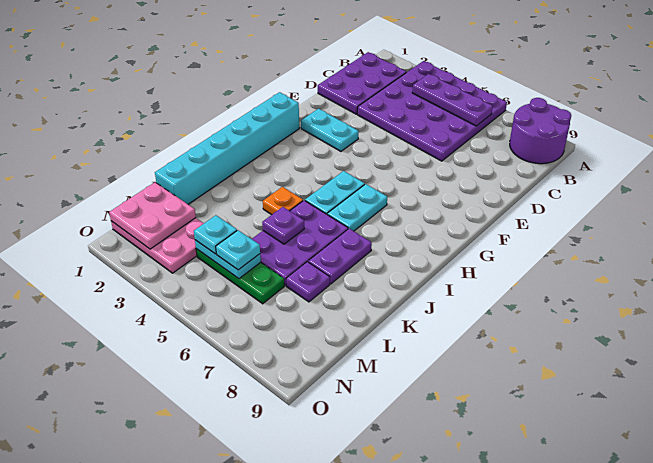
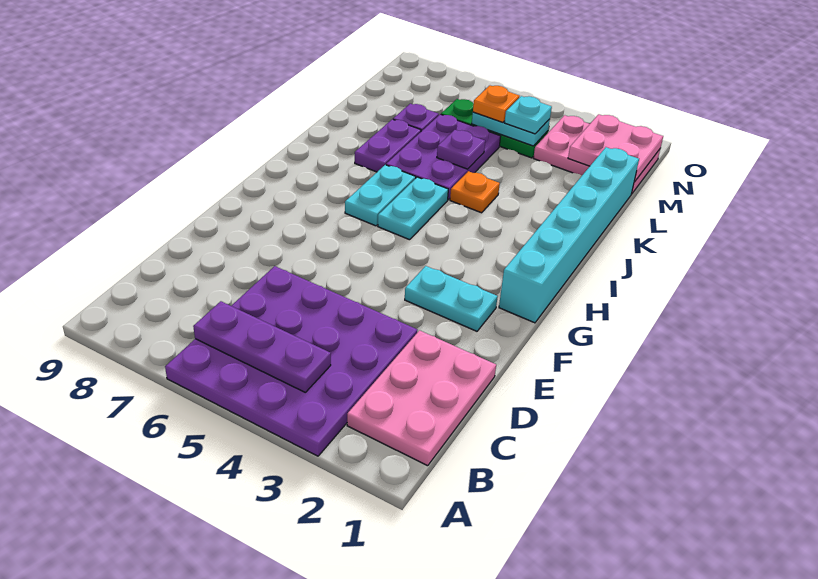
purple 2x2 round brick [510,98,571,164] -> none
purple 2x3 plate [318,52,406,114] -> pink 2x3 plate [347,330,496,466]
cyan 1x1 plate [216,230,260,270] -> orange 1x1 plate [473,86,520,122]

